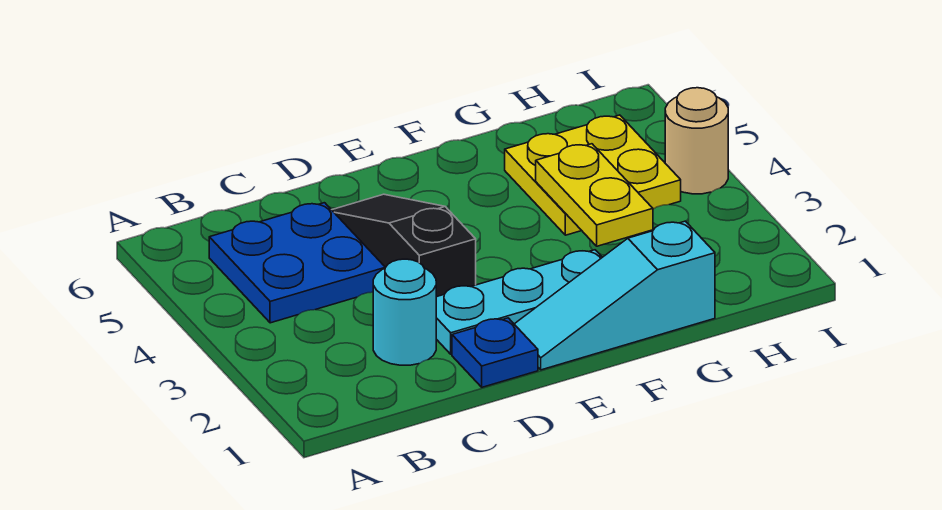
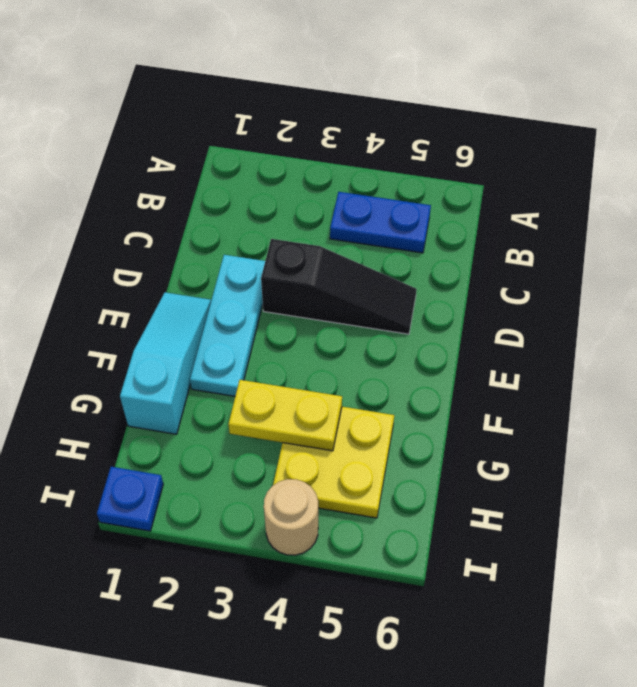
blue 2x2 plate [209,203,385,323] -> blue 1x2 plate [330,192,431,253]
cyan 1x1 round brick [373,259,436,365] -> none
blue 1x1 plate [452,318,538,387] -> blue 1x1 plate moved to [97,467,163,531]

